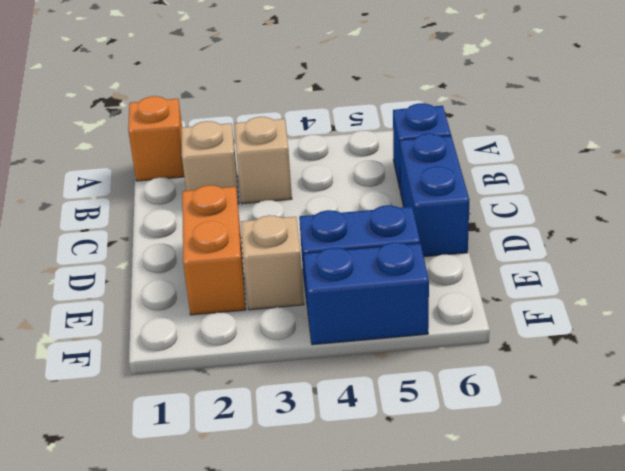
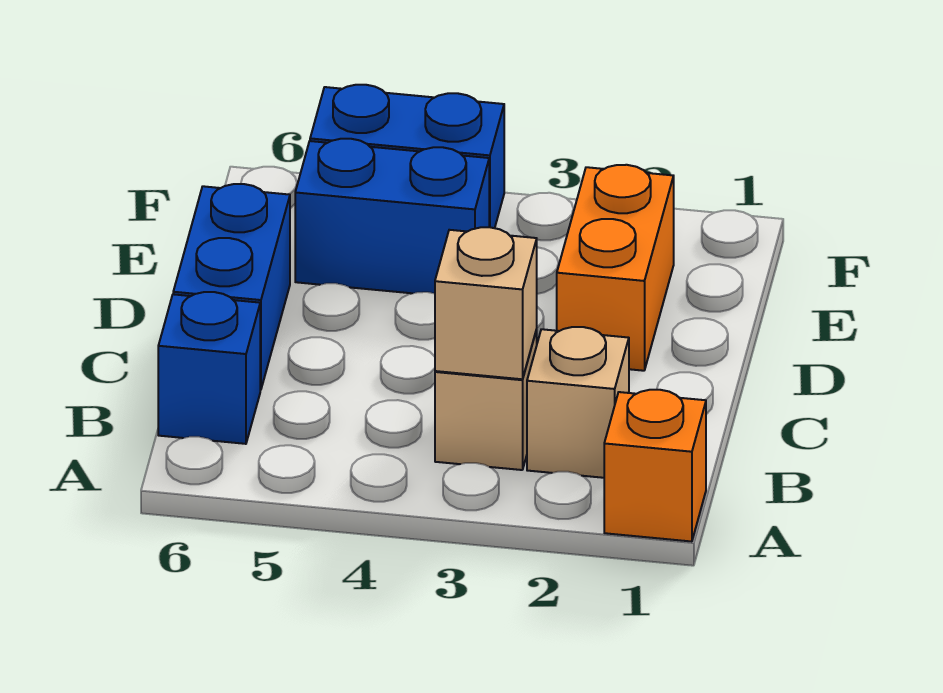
tan 1x1 brick [241,215,304,310] -> tan 1x1 brick moved to [435,227,537,379]

